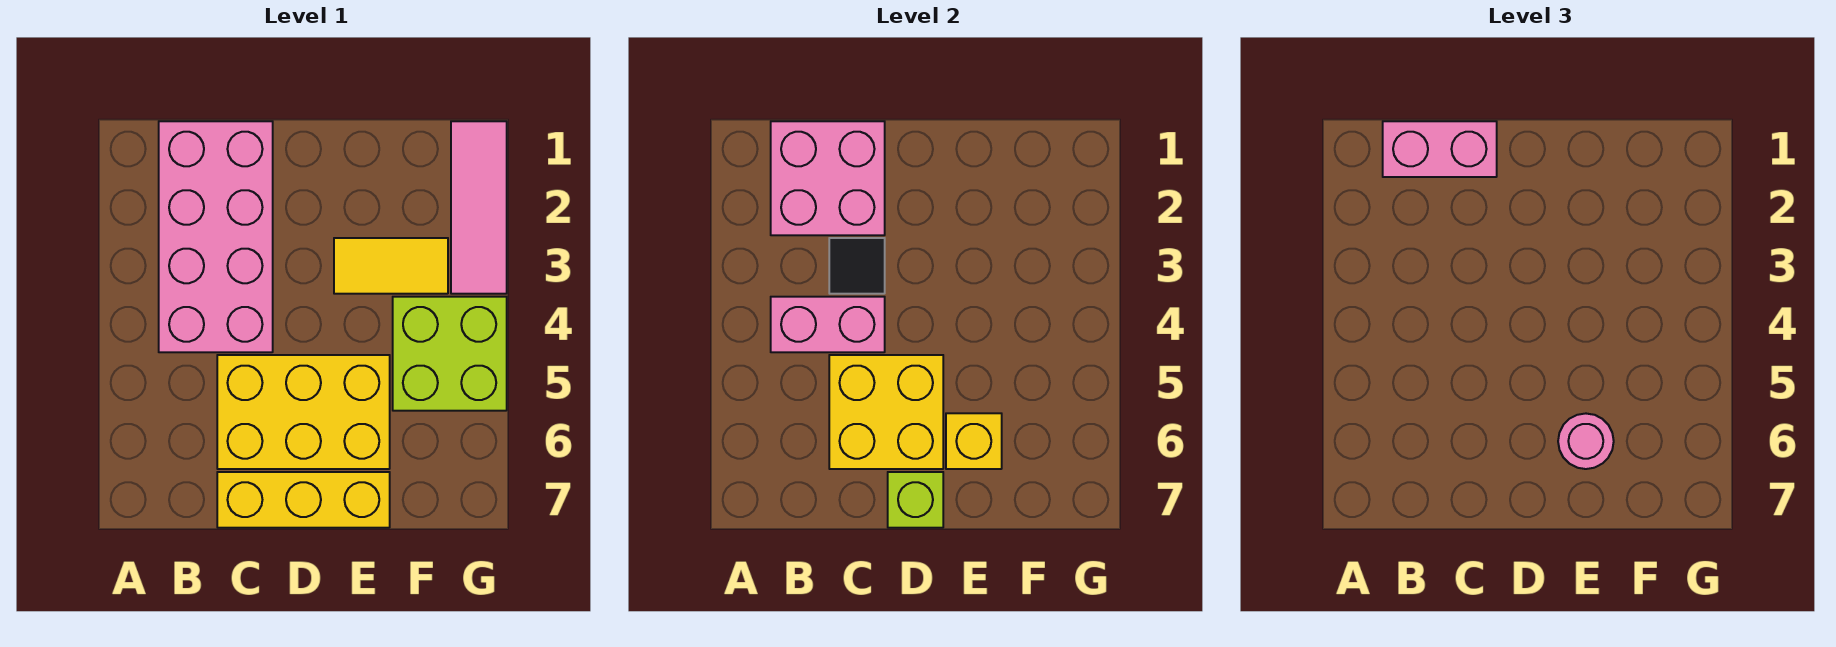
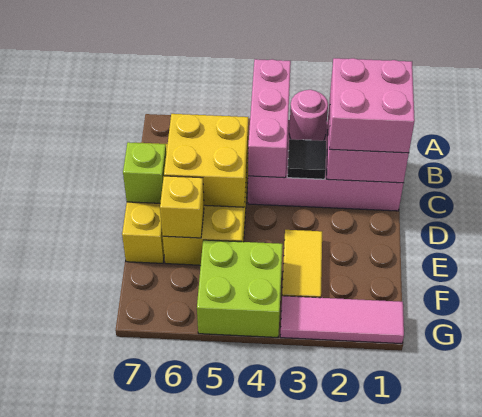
pink 1x2 brick [1383,121,1497,177] -> pink 2x2 brick [329,58,415,153]
pink 1x2 brick [771,297,885,352] -> pink 1x3 brick [248,59,291,178]
pink 1x1 round brick [1558,414,1614,469] -> pink 1x1 round brick moved to [289,90,328,141]

